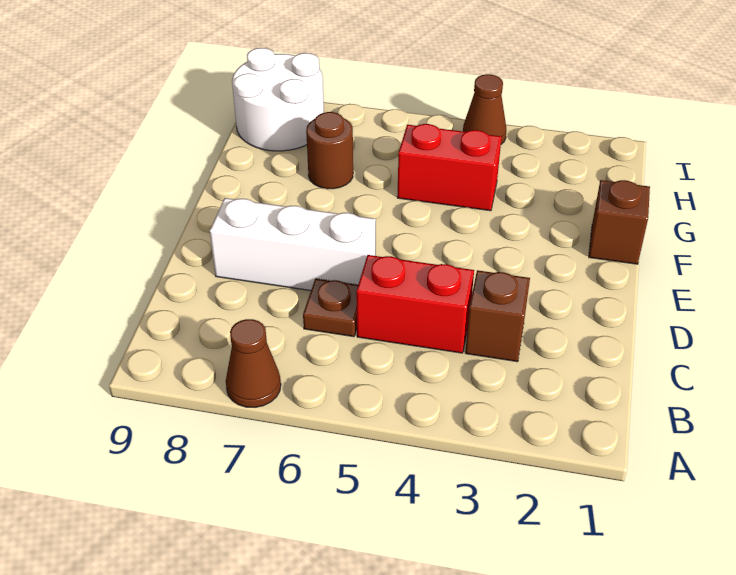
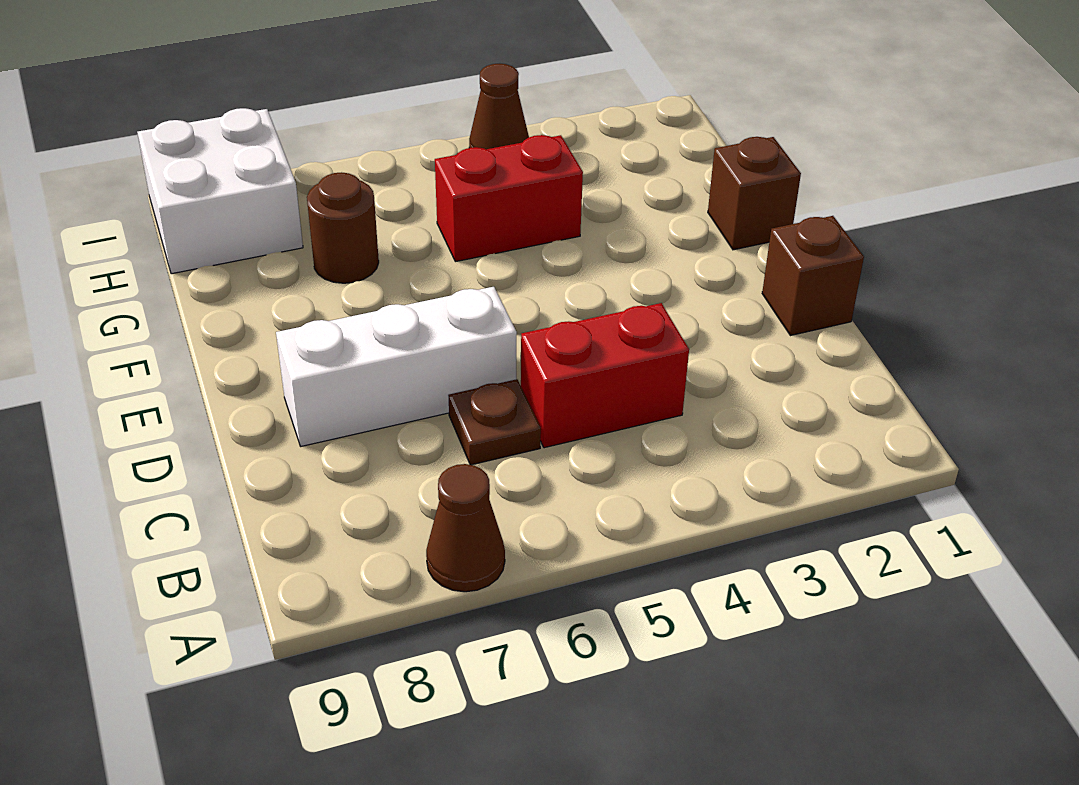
brown 1x1 brick [465,270,530,362] -> brown 1x1 brick moved to [762,216,864,336]
white 2x2 round brick [232,48,324,151] -> white 2x2 brick [137,108,303,274]

